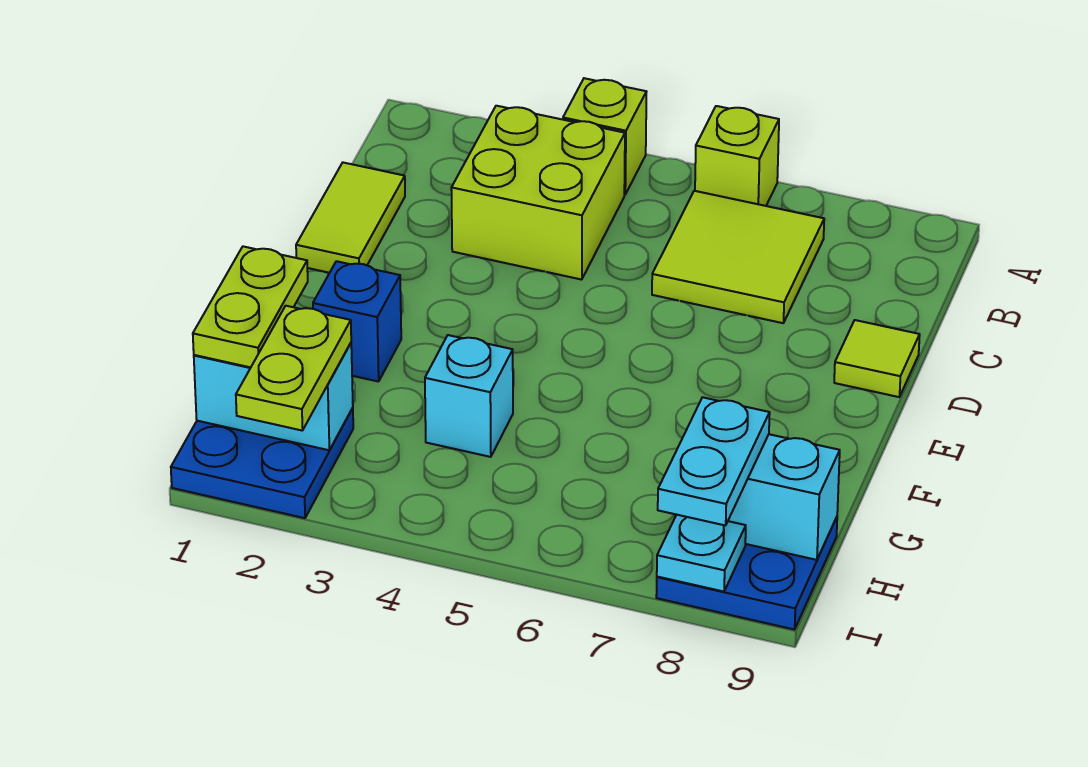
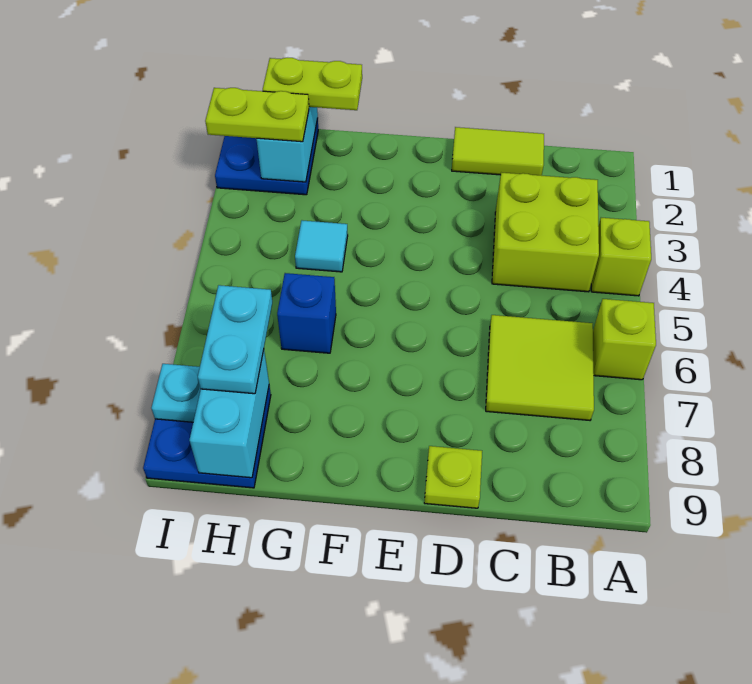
lime 1x1 tile [834,320,920,397] -> lime 1x1 plate [424,446,482,508]
blue 1x1 brick [313,261,401,382] -> blue 1x1 brick moved to [277,273,336,353]
cyan 1x1 brick [425,335,513,457] -> cyan 1x1 tile [295,220,348,272]
cyan 1x2 plate [658,397,770,525] -> cyan 1x2 plate turned to [198,285,272,394]

